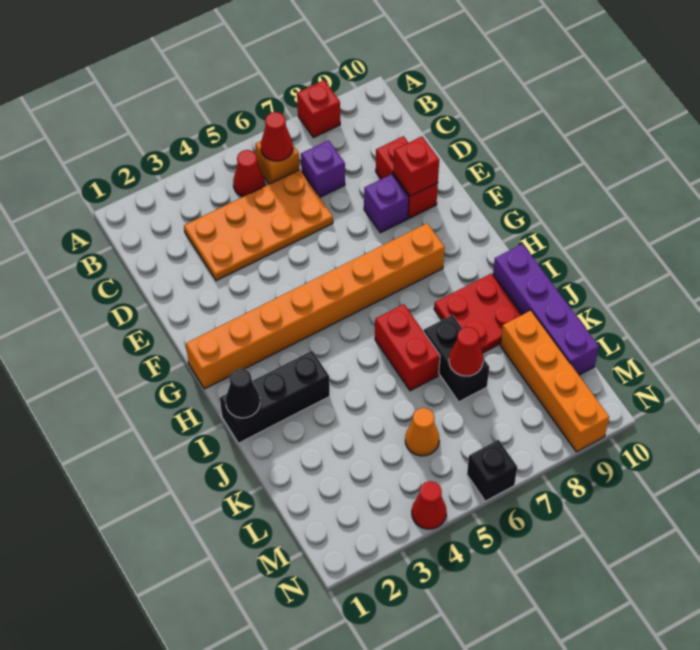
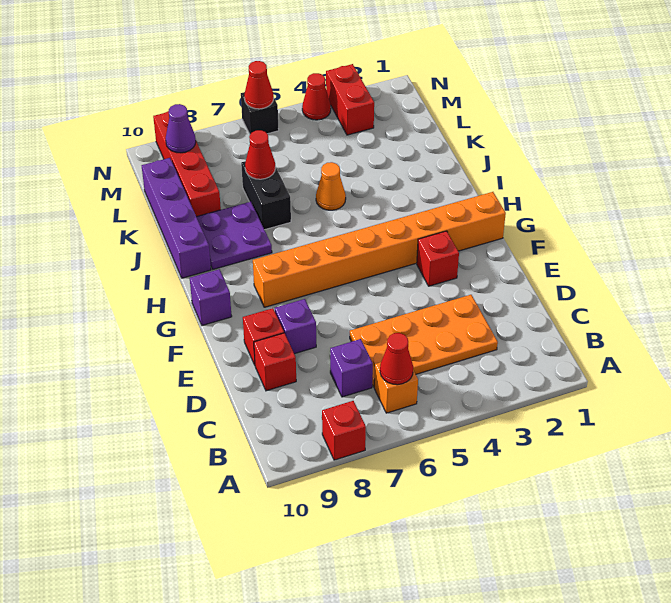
red 1x1 cone [233,150,265,197] -> red 1x1 cone moved to [244,61,274,109]
red 1x1 brick [393,137,439,196] -> red 1x1 brick moved to [417,231,459,286]
none -> purple 1x1 brick [190,269,232,325]
black 1x3 brick [220,351,330,443] -> none
black 1x1 cone [226,369,260,418] -> none
red 1x2 brick [375,304,440,391] -> red 1x2 brick moved to [326,64,374,135]
red 2x2 plate [434,273,522,353] -> purple 2x2 plate [197,202,272,269]
orange 1x4 brick [500,311,609,452] -> red 1x4 brick [153,111,221,217]
orange 1x1 cone [405,408,439,456] -> orange 1x1 cone moved to [316,162,346,210]
none -> purple 1x1 cone [166,104,196,153]

